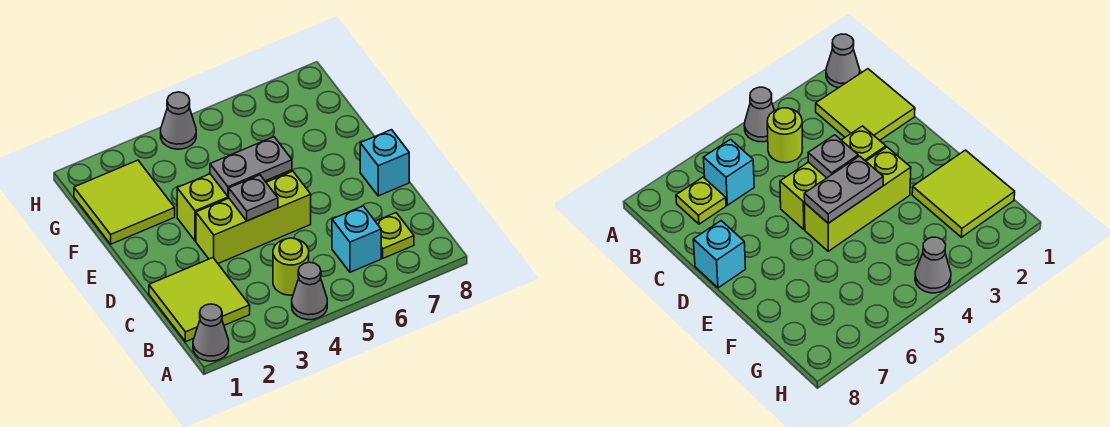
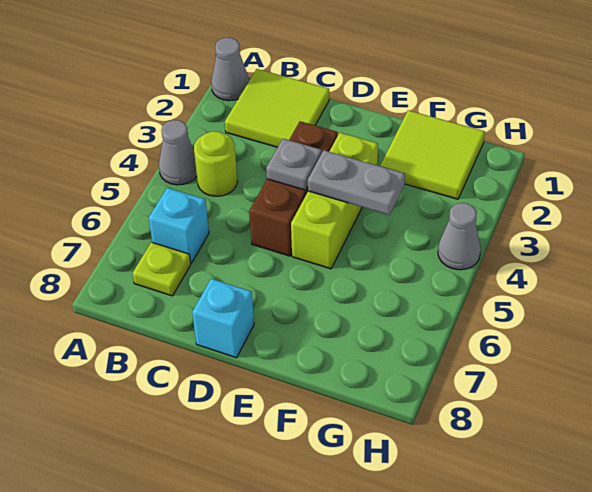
lime 1x3 brick [196,171,311,263] -> brown 1x3 brick [249,121,338,256]
grey 1x2 plate [210,137,292,196] -> grey 1x2 plate turned to [308,150,405,215]

